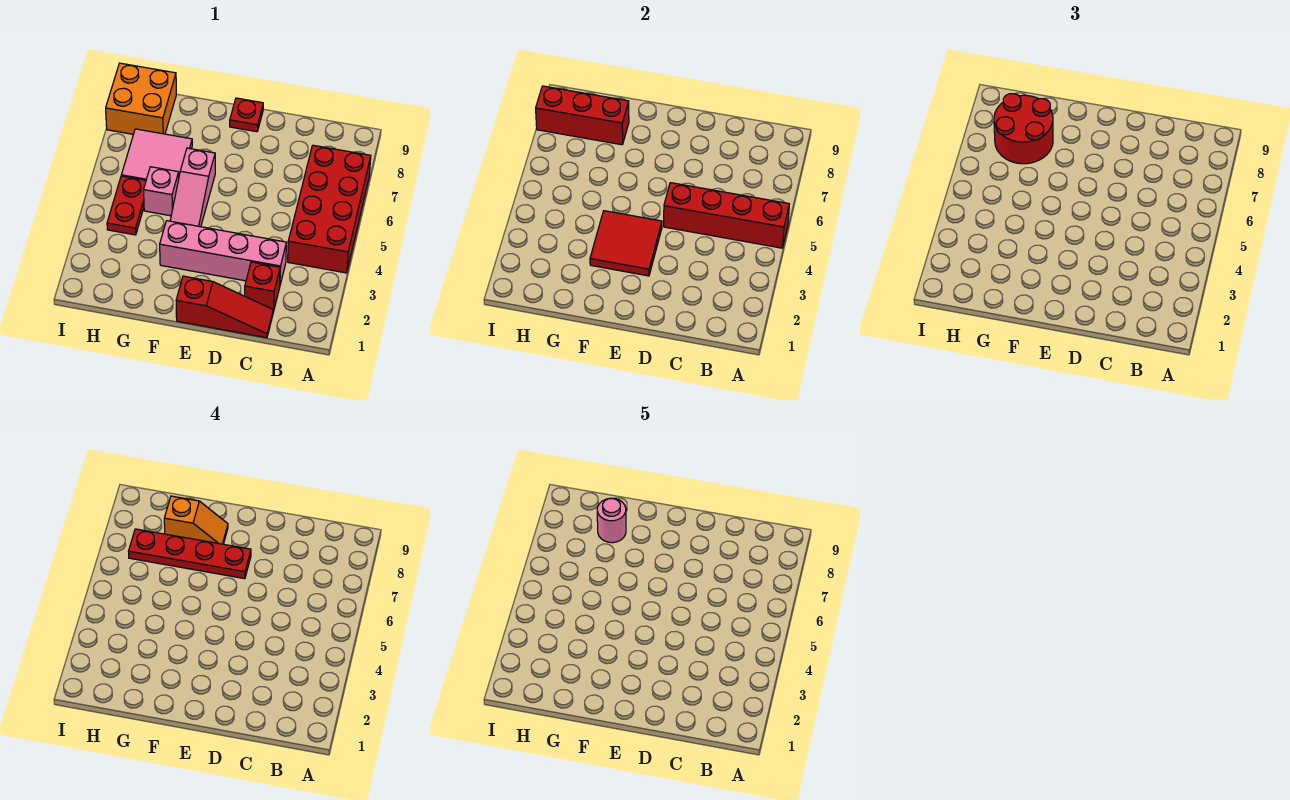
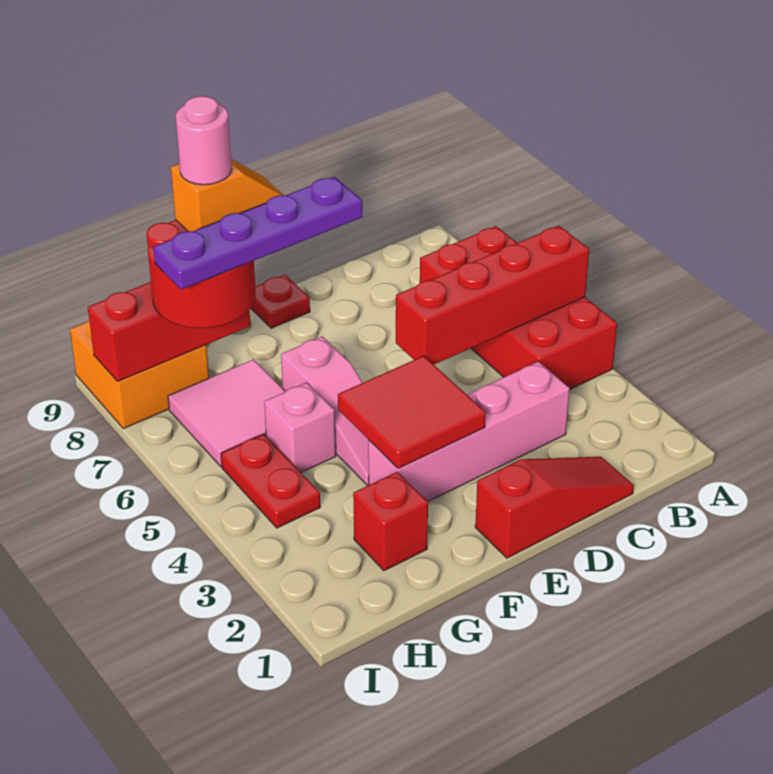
red 1x1 brick [245,262,280,312] -> red 1x1 brick moved to [353,472,428,571]
red 1x4 plate [129,529,251,579] -> purple 1x4 plate [153,177,362,289]

